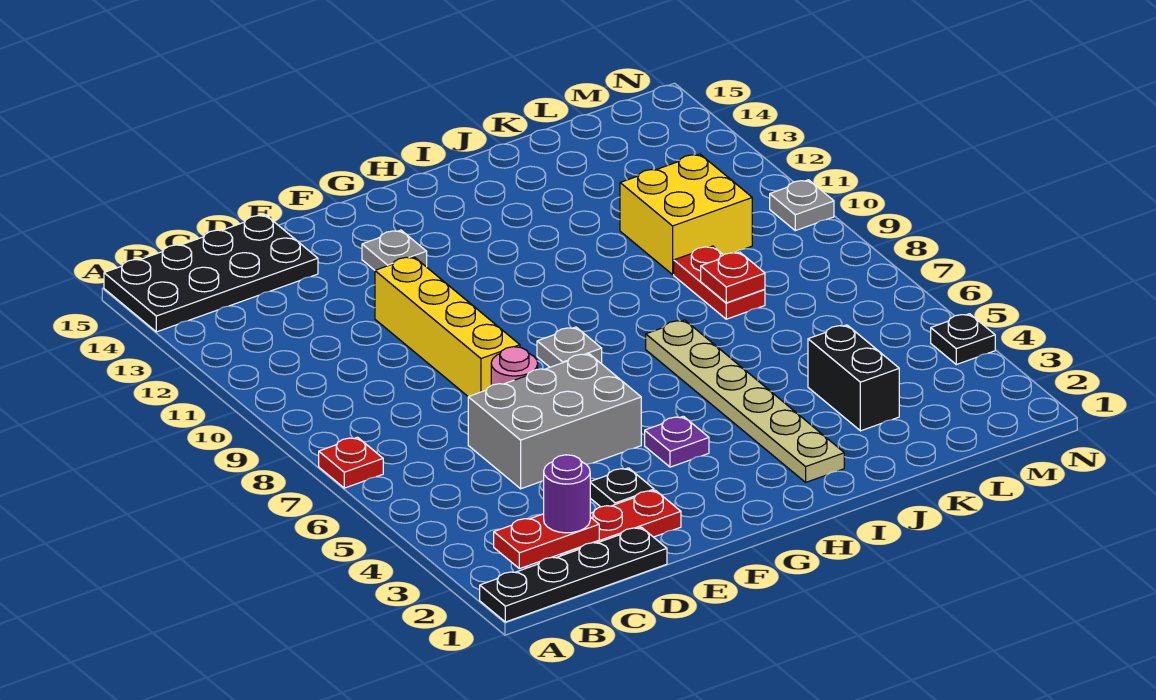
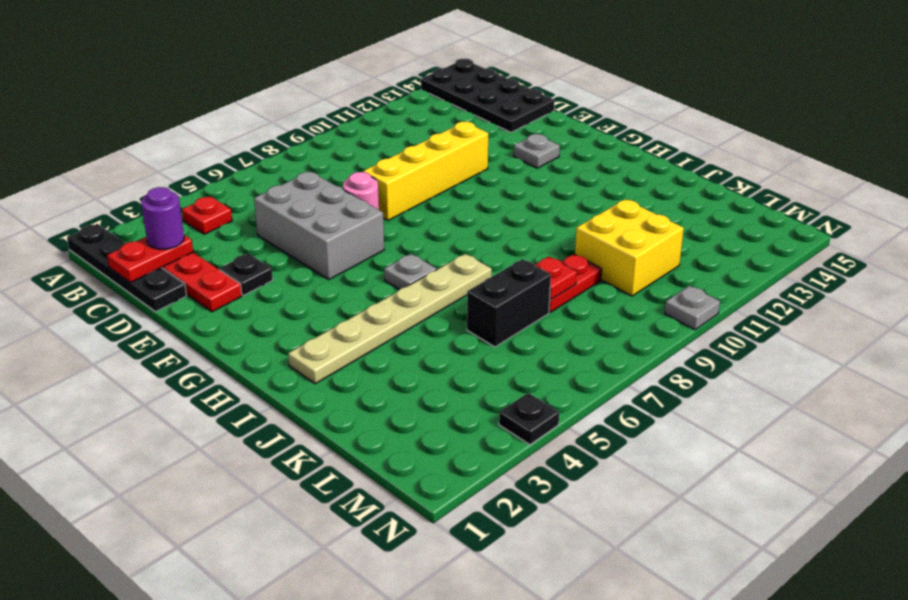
red 1x1 plate [319,437,383,488] -> red 1x1 plate moved to [182,196,232,234]
red 1x2 plate [494,514,599,569] -> red 1x2 plate turned to [107,235,193,282]
purple 1x1 plate [645,416,709,467] -> none
grey 1x1 plate [537,327,602,367] -> grey 1x1 plate moved to [384,254,437,290]
black 1x2 brick [808,325,899,431] -> black 1x2 brick moved to [467,259,551,347]

